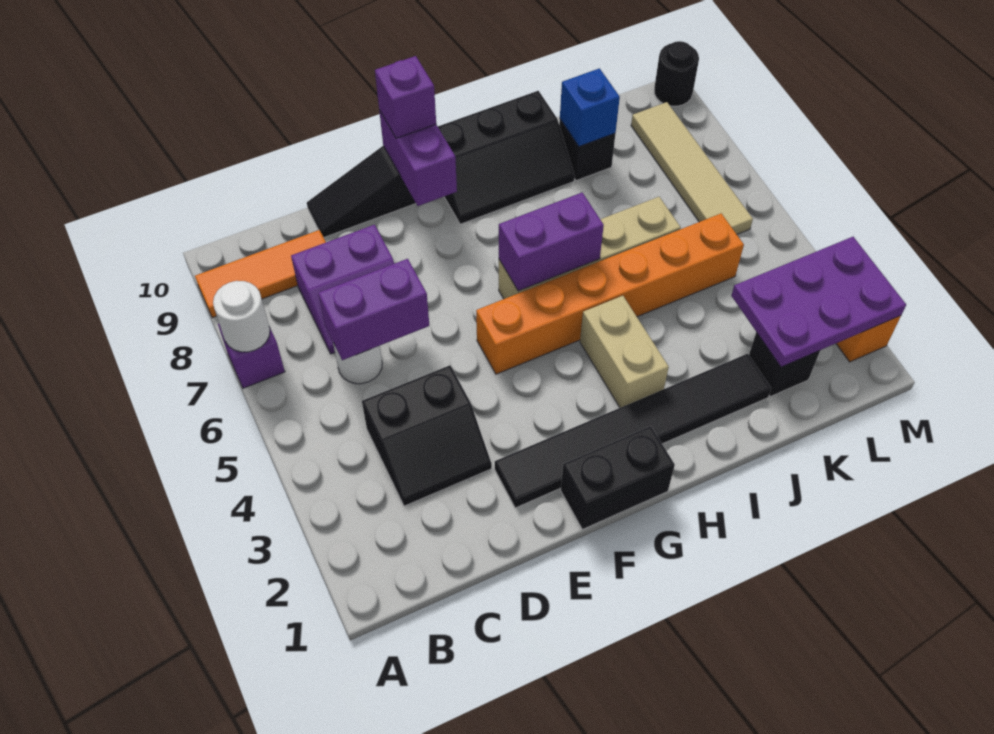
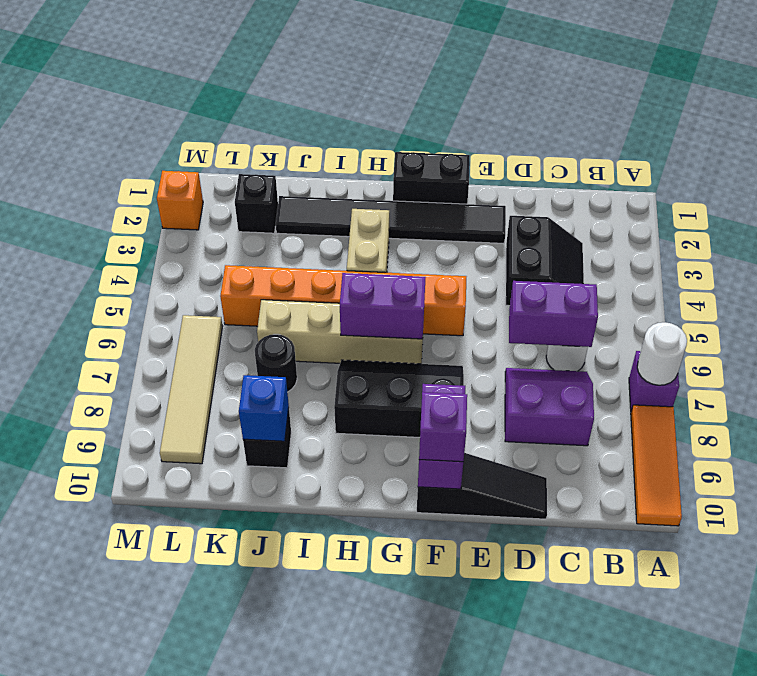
orange 1x3 tile [195,230,326,318] -> orange 1x3 tile turned to [631,405,682,526]
black 2x2 slope [362,365,492,506] -> black 2x2 slope turned to [506,216,584,306]
black 2x3 slope [438,91,575,224] -> black 2x3 slope moved to [334,360,464,437]
purple 2x3 plate [731,237,906,367] -> none
black 1x1 round brick [654,41,699,106] -> black 1x1 round brick moved to [255,334,297,392]

